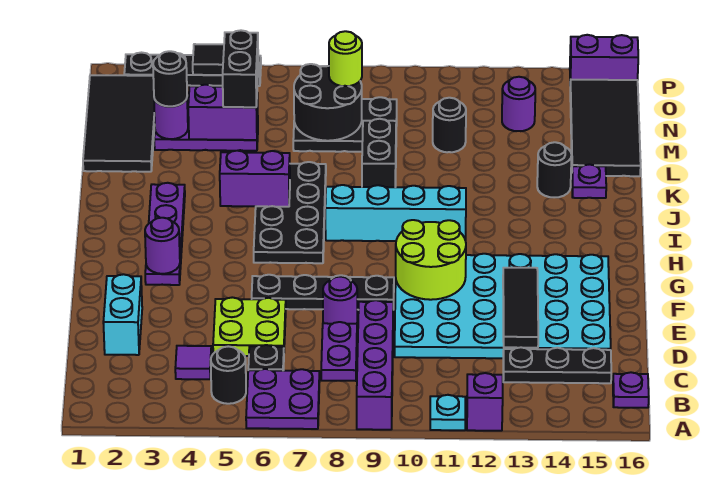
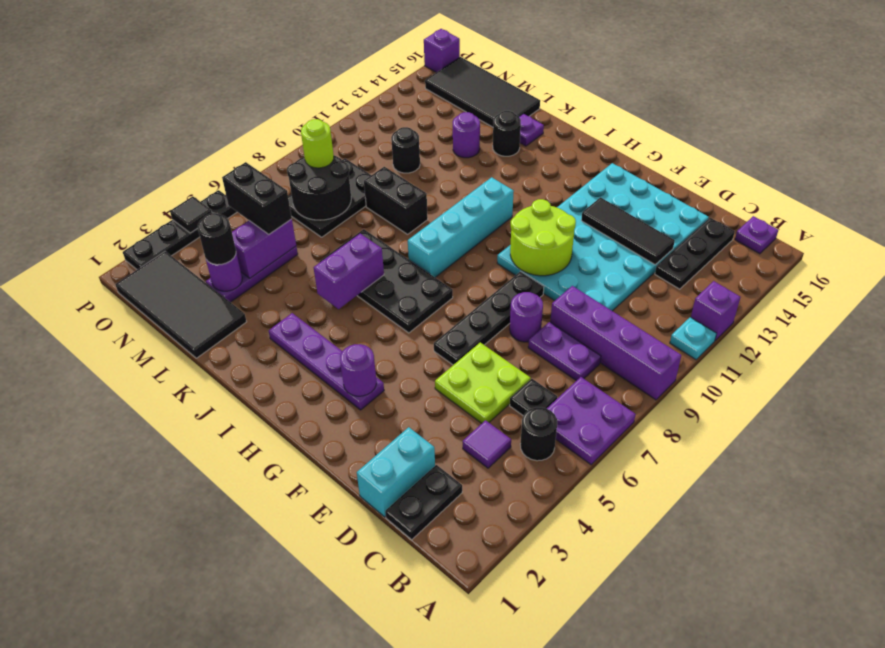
none -> black 1x2 plate [385,465,462,540]
cyan 1x2 brick [103,274,142,355] -> cyan 1x2 brick turned to [357,427,435,517]
purple 1x1 round brick [502,77,535,131] -> purple 1x1 round brick moved to [453,112,480,158]
purple 1x2 brick [570,35,638,81] -> purple 1x1 brick [424,29,460,73]

